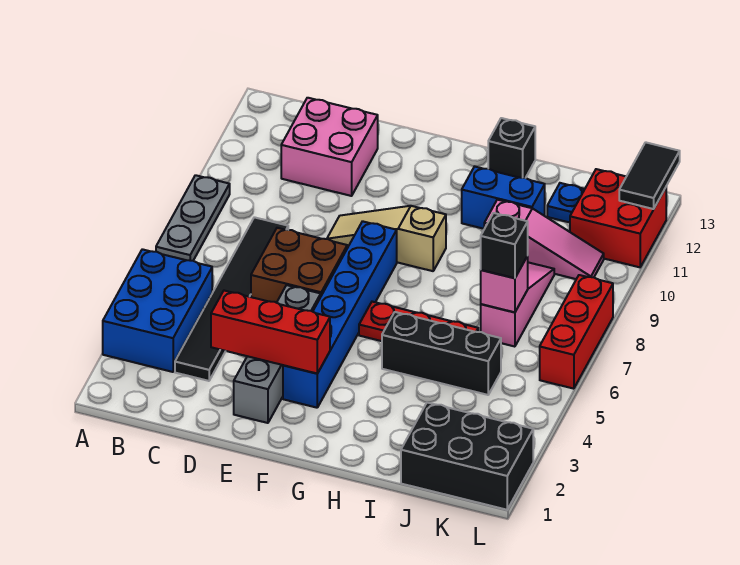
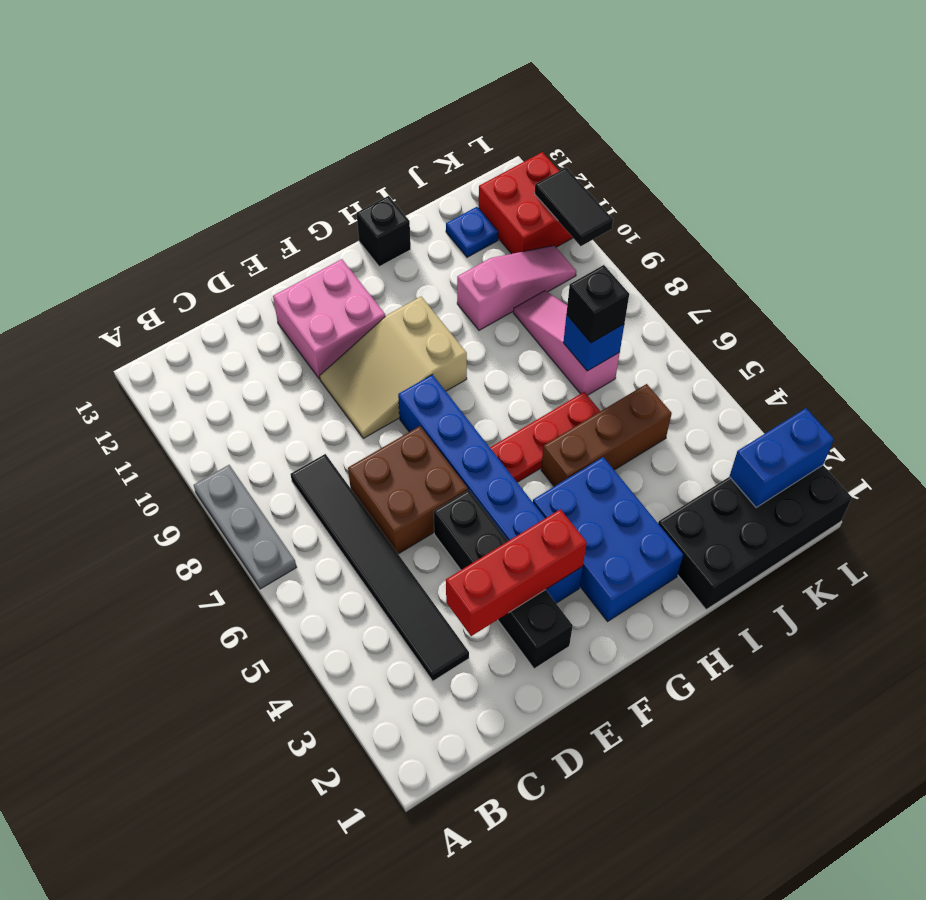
blue 2x3 brick [103,249,212,372] -> blue 2x3 brick moved to [533,457,683,621]
pink 2x2 brick [281,98,378,196] -> pink 2x2 brick moved to [273,259,385,379]
grey 1x4 brick [234,285,321,423] -> black 1x4 brick [434,490,573,669]
tan 1x3 slope [327,206,446,271] -> tan 2x3 slope [320,297,467,438]
black 1x3 brick [382,312,501,395] -> brown 1x3 brick [541,384,672,486]
blue 1x2 brick [462,167,545,229] -> blue 1x2 brick moved to [729,408,834,507]
black 2x3 brick [401,403,533,510] -> black 2x4 brick [658,465,852,609]
pink 1x1 brick [481,256,528,312] -> blue 1x1 brick [563,315,624,371]
red 1x3 brick [540,275,613,389] -> none
black 1x2 tile [619,142,680,209] -> black 1x2 tile moved to [535,168,613,246]

